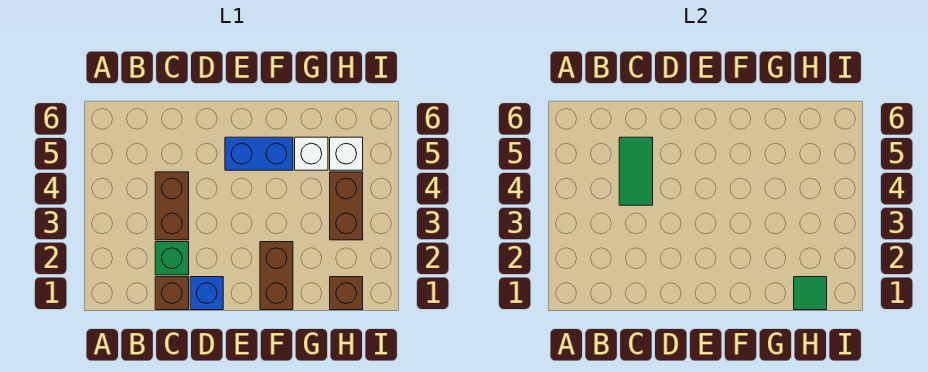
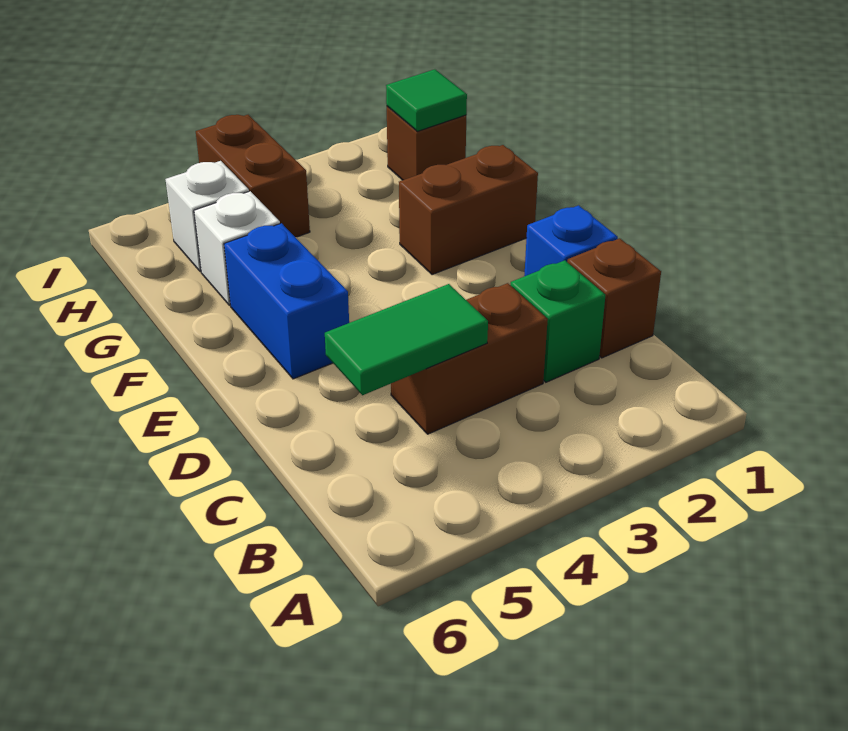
brown 1x2 brick [330,172,363,240] -> brown 1x2 brick turned to [196,115,310,237]

